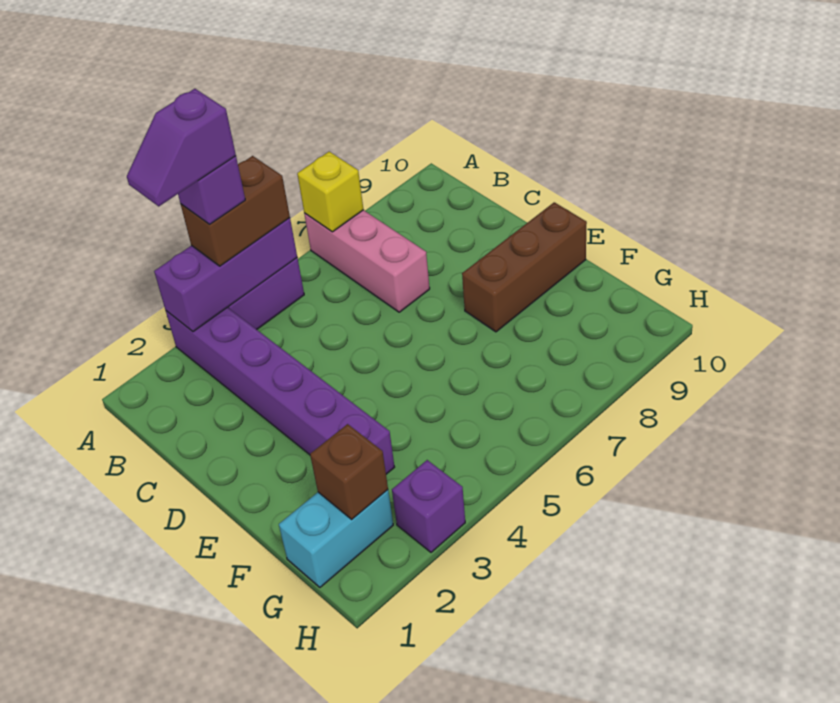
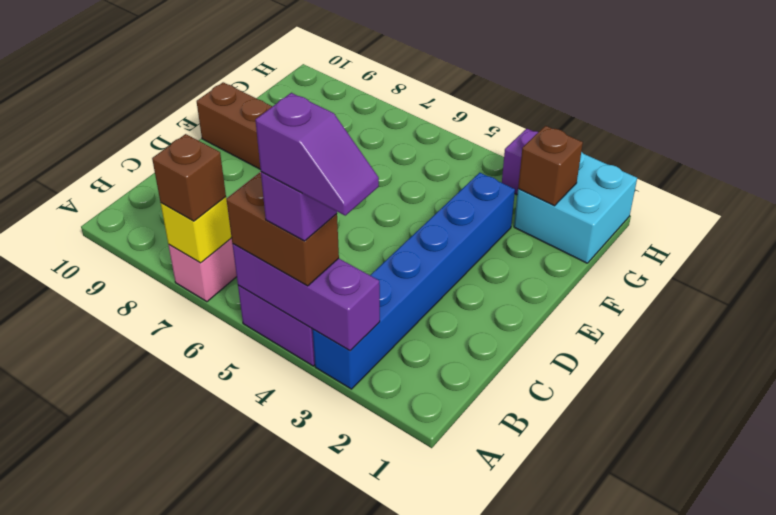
purple 1x6 brick [166,307,395,474] -> blue 1x6 brick [313,173,515,389]
none -> brown 1x1 brick [152,134,226,221]
cyan 1x2 brick [279,490,393,587] -> cyan 2x2 brick [514,152,637,263]

